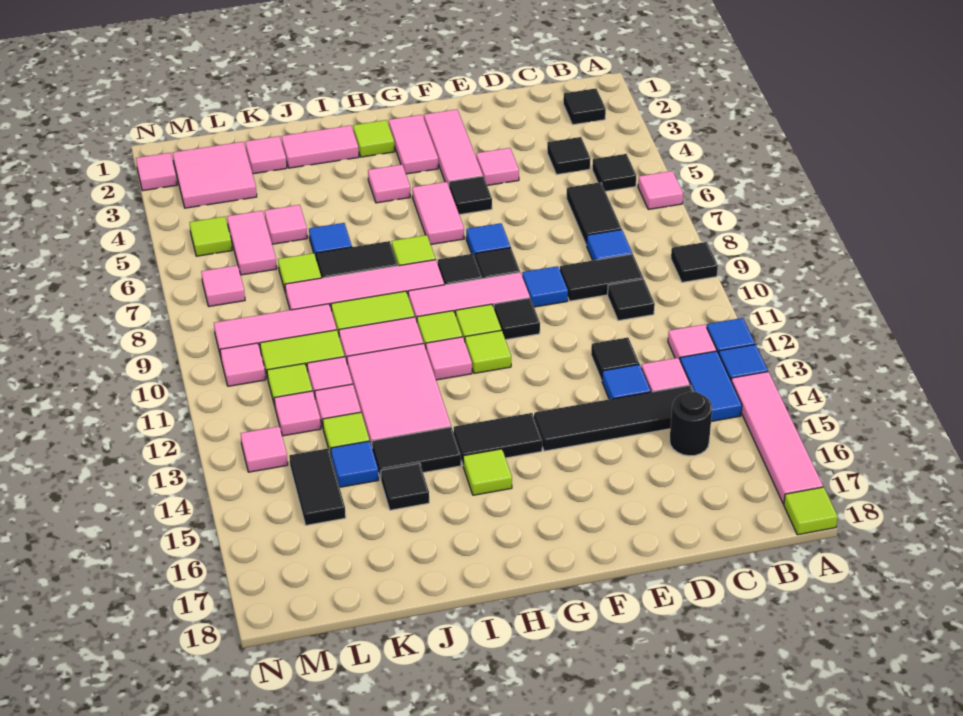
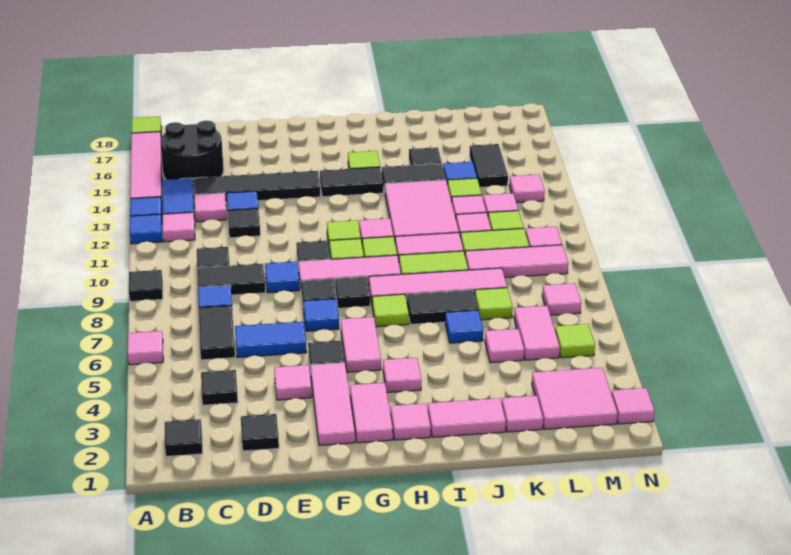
black 1x1 tile [592,154,636,191] -> black 1x1 tile moved to [241,414,279,451]
black 1x1 round brick [670,392,712,456] -> black 2x2 round brick [160,121,224,187]
none -> blue 1x2 tile [235,322,307,358]
lime 1x1 tile [353,120,395,157] -> pink 1x1 tile [391,403,431,440]

